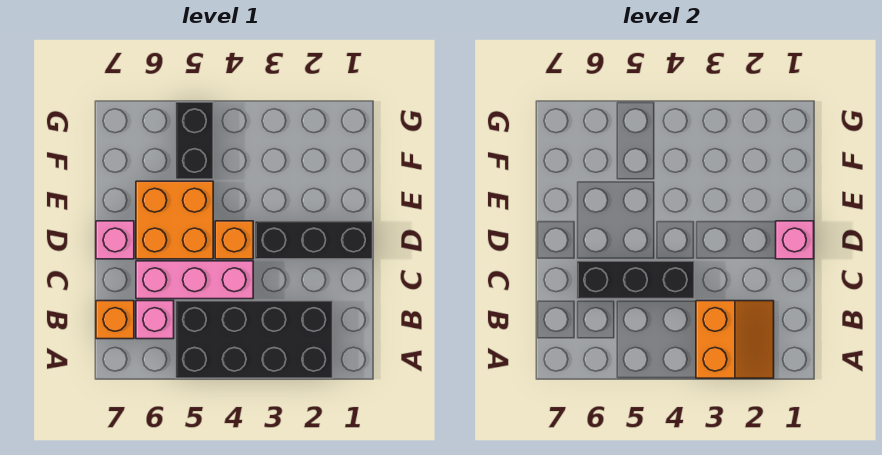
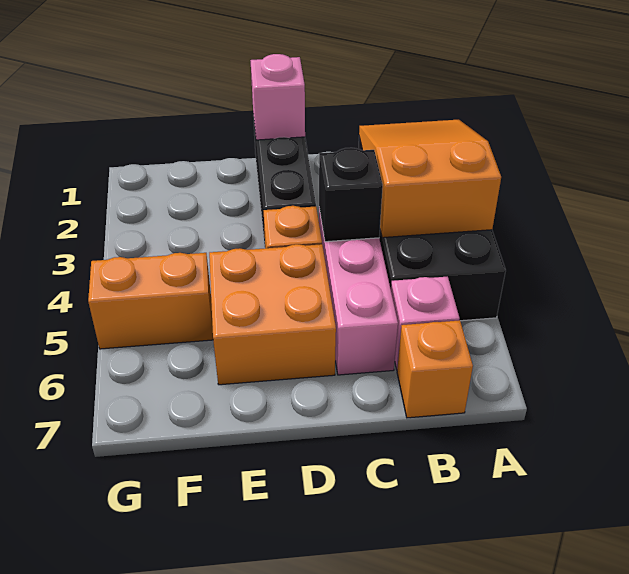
orange 2x2 slope [696,301,774,378] -> orange 2x3 slope [359,120,501,238]
black 1x3 brick [577,261,694,299] -> black 1x1 brick [319,148,383,242]
pink 1x1 brick [96,221,134,259] -> none
black 1x2 brick [176,102,213,179] -> orange 1x2 brick [88,253,213,349]

